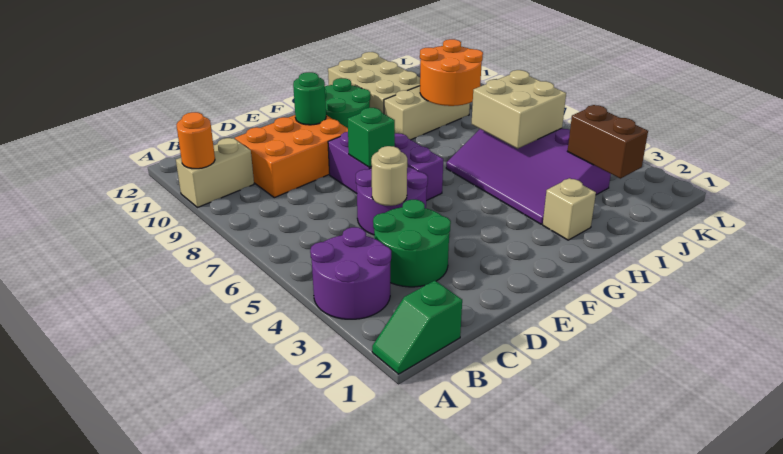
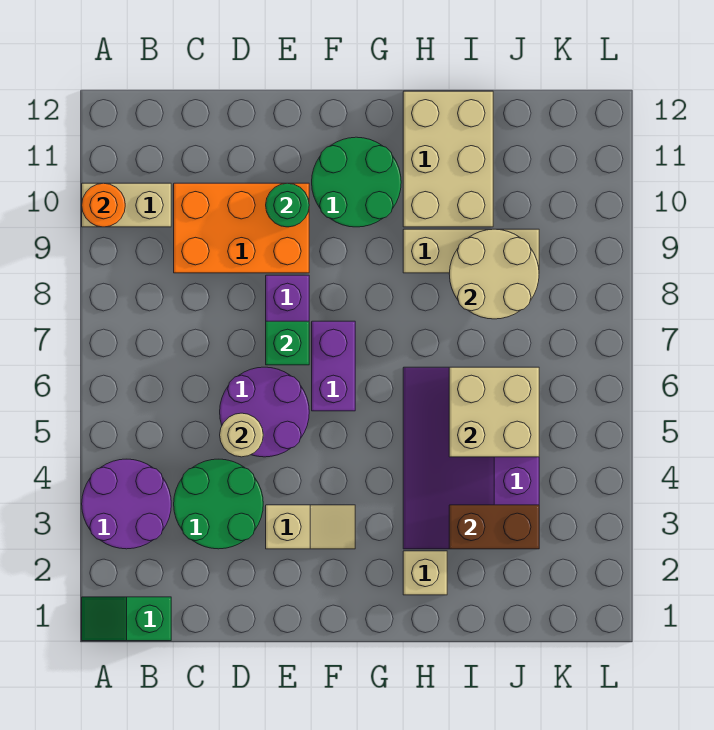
none -> tan 1x2 slope [266,505,355,549]
orange 2x2 round brick [420,39,483,106] -> tan 2x2 round brick [449,229,539,319]
brown 1x2 brick [568,105,648,179] -> brown 1x2 brick turned to [449,505,539,549]

